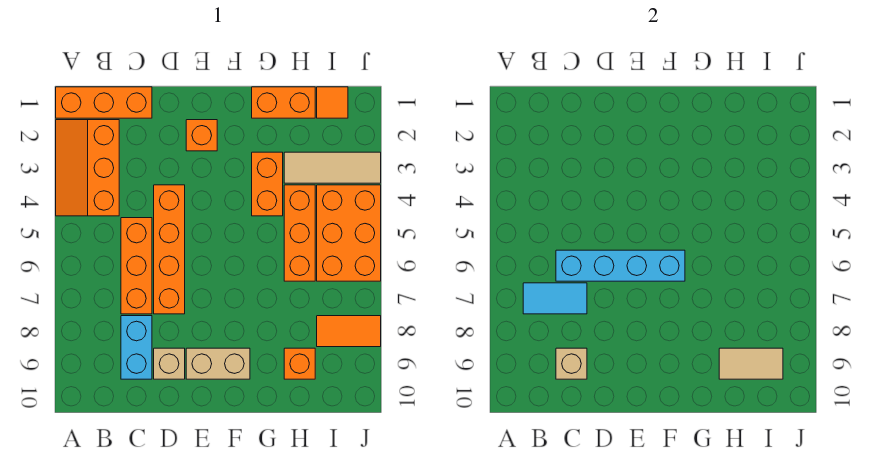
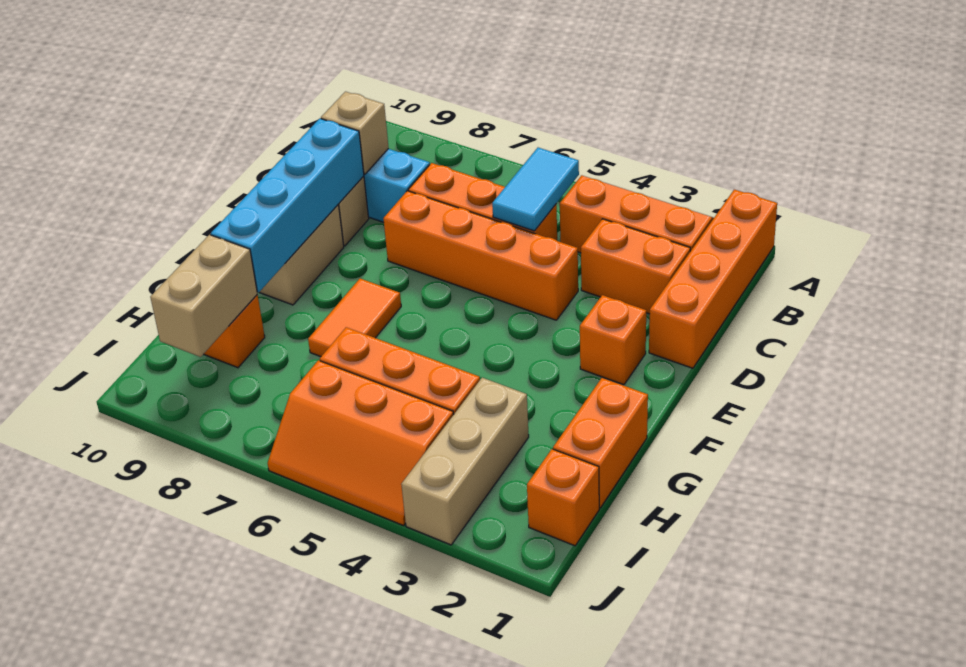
orange 1x3 brick [56,87,152,118] -> orange 1x4 brick [649,190,777,368]
cyan 1x2 tile [523,283,587,314] -> cyan 1x2 tile moved to [492,148,579,231]
cyan 1x4 brick [556,250,685,281] -> cyan 1x4 brick moved to [211,119,364,292]
orange 1x2 brick [252,152,283,216] -> orange 1x2 brick moved to [581,219,690,314]
tan 1x3 tile [284,152,381,183] -> tan 1x3 brick [401,378,529,545]
tan 1x2 tile [719,348,783,379] -> tan 1x2 brick [150,235,257,357]
orange 1x1 tile [317,87,348,118] -> orange 1x1 brick [527,449,599,546]
orange 2x3 brick [317,185,381,281] -> orange 2x3 slope [268,360,454,526]
orange 1x2 tile [317,316,381,347] -> orange 1x2 tile moved to [308,279,401,357]

